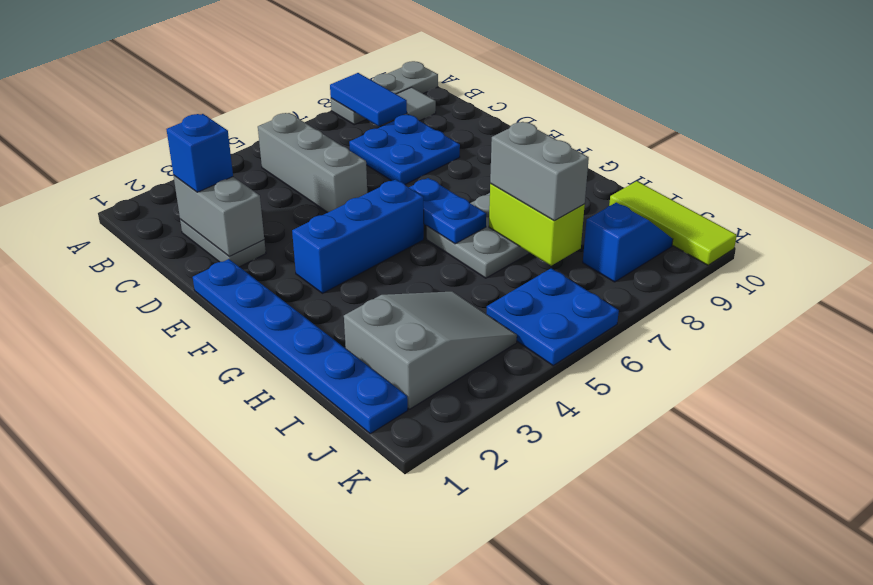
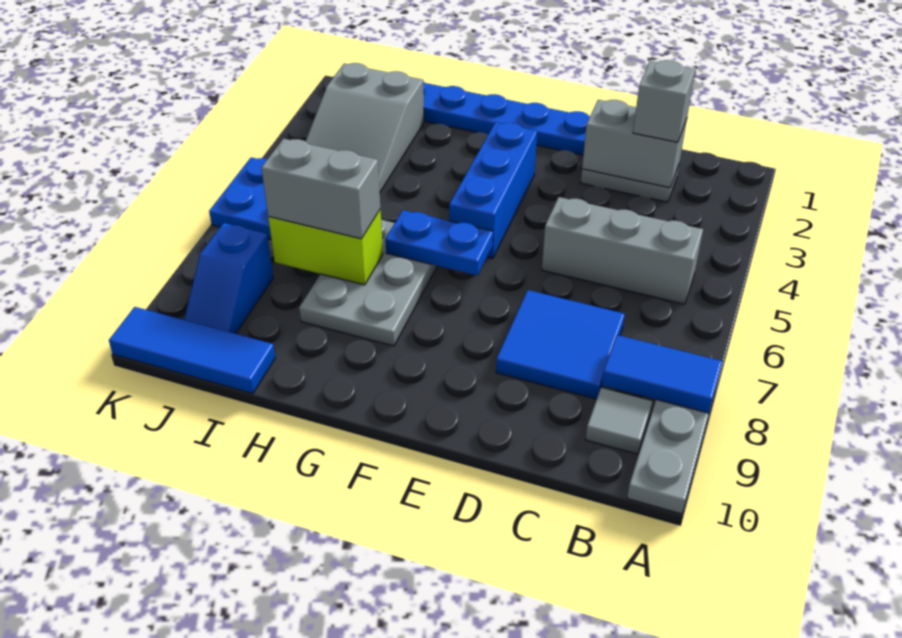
blue 1x1 brick [166,114,233,192] -> grey 1x1 brick [633,60,695,142]
blue 2x2 plate [349,115,460,184] -> blue 2x2 tile [496,290,625,399]
lime 1x3 tile [609,181,737,265] -> blue 1x3 tile [109,307,275,394]

